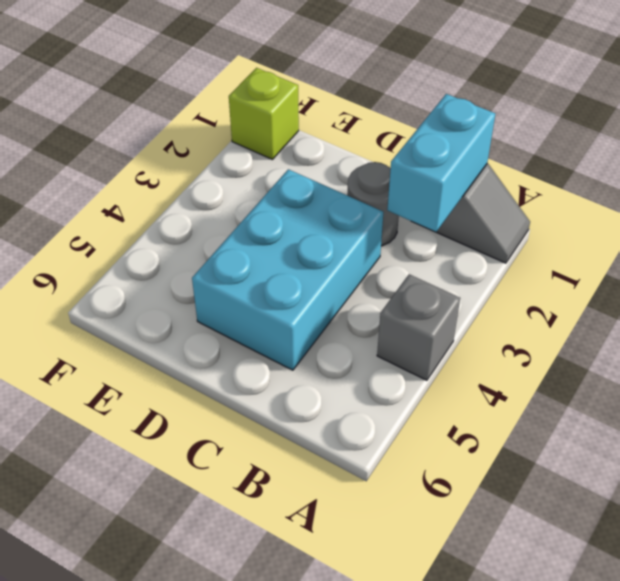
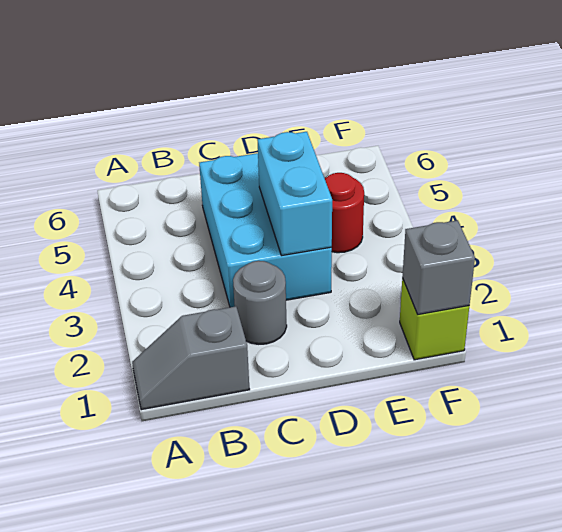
grey 1x1 brick [377,274,460,380] -> grey 1x1 brick moved to [402,220,475,314]
cyan 1x2 brick [387,94,495,232] -> cyan 1x2 brick moved to [257,132,332,256]
none -> red 1x1 round brick [325,173,364,253]

